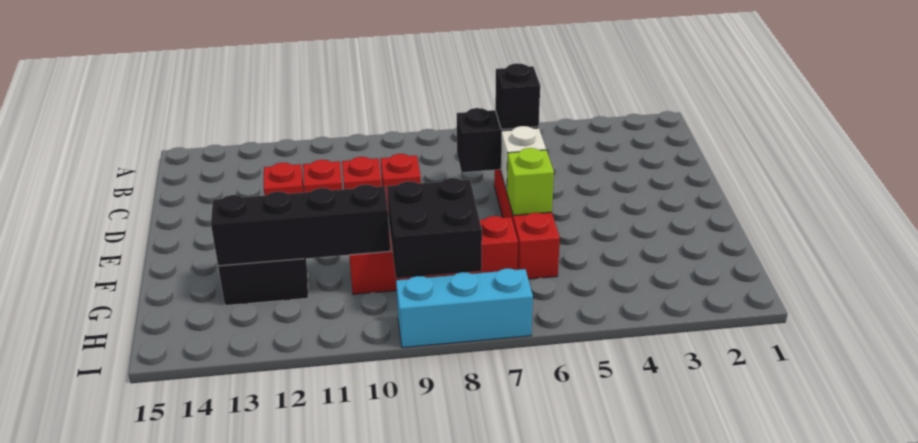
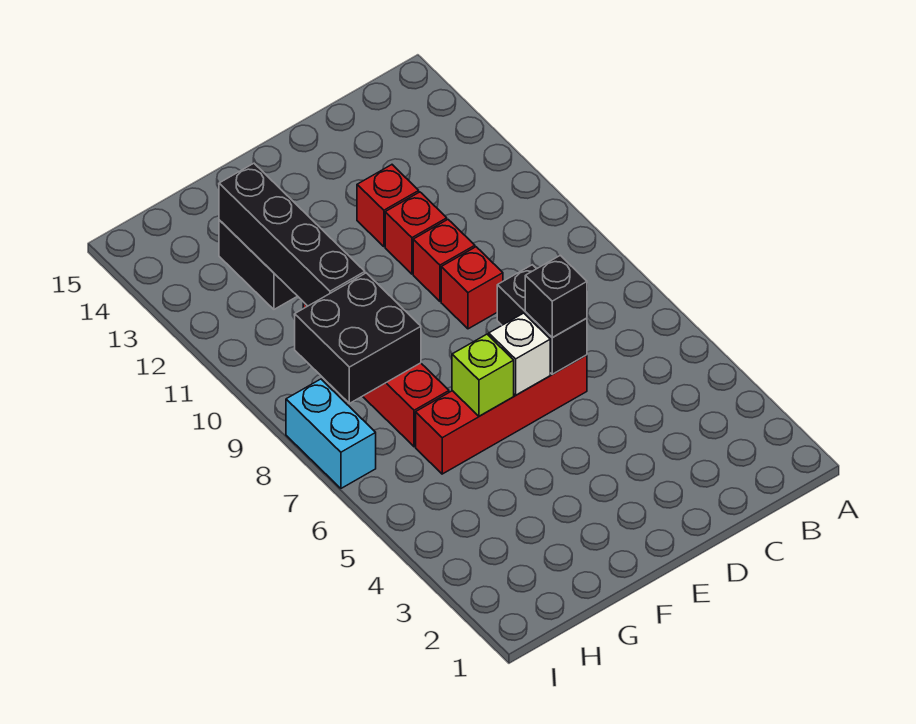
cyan 1x3 brick [396,268,533,348] -> cyan 1x2 brick [286,379,376,488]

